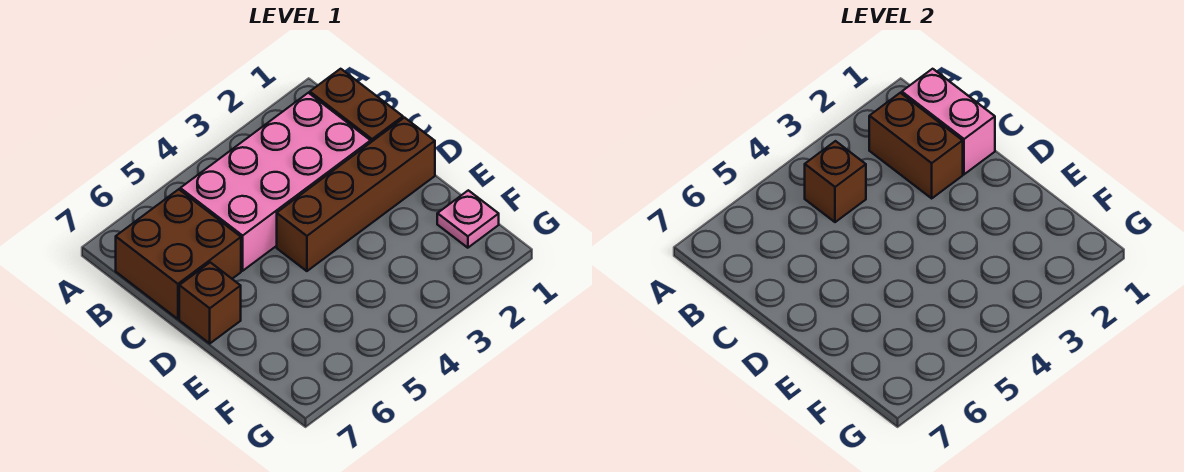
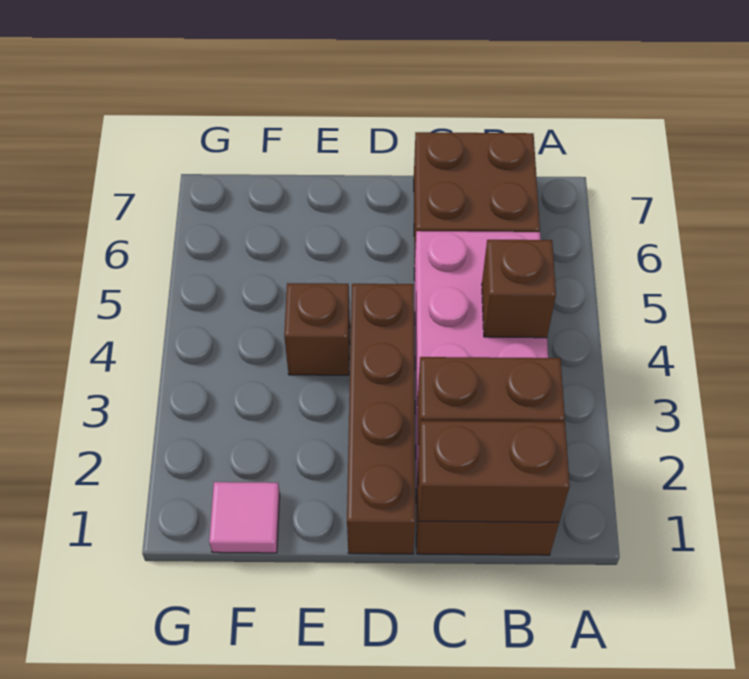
pink 1x2 brick [902,69,995,174] -> brown 1x2 brick [418,421,570,522]
brown 1x1 brick [179,262,241,343] -> brown 1x1 brick moved to [284,283,350,375]
pink 1x1 plate [437,190,499,248] -> pink 1x1 tile [209,482,280,553]

